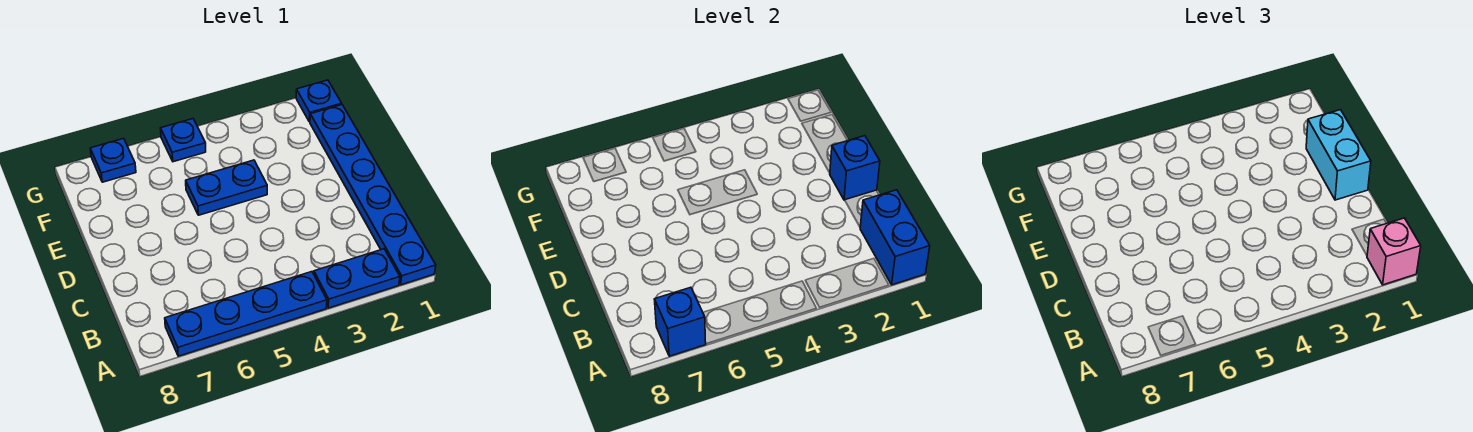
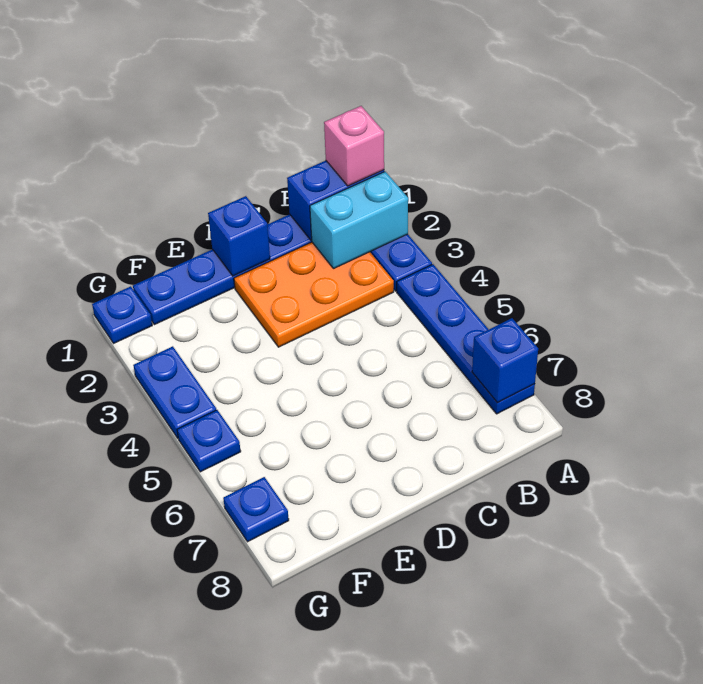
none -> orange 2x3 plate [234,242,394,347]
cyan 1x2 brick [1306,110,1371,200] -> cyan 1x2 brick moved to [310,172,408,269]
blue 1x2 plate [186,160,267,215] -> blue 1x2 plate moved to [133,346,216,438]

